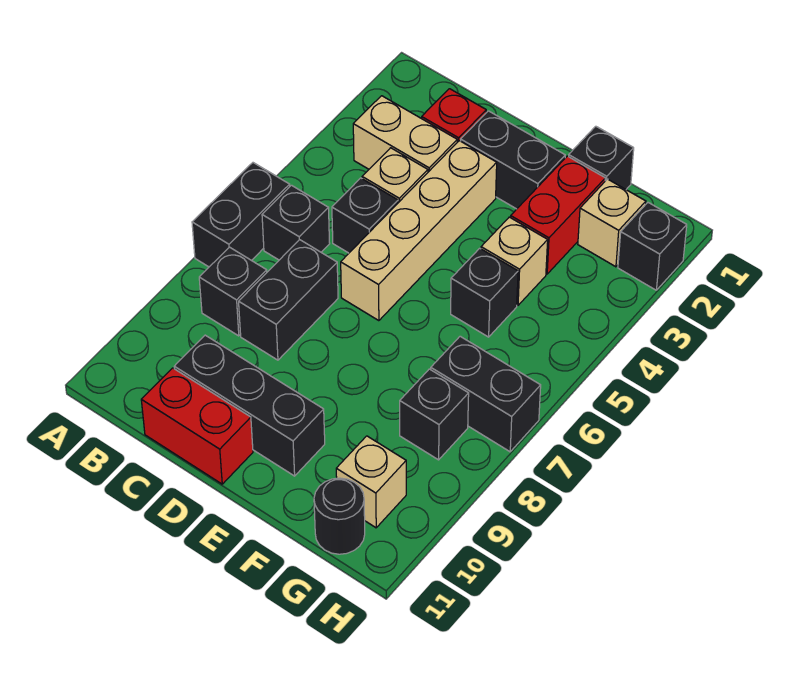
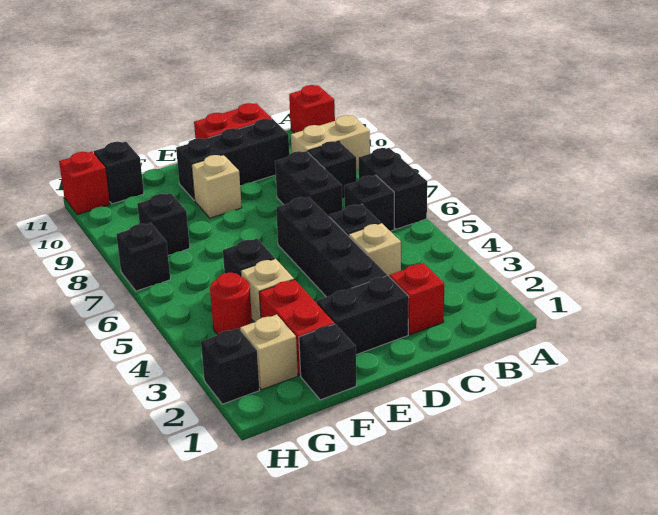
none -> red 1x1 brick [289,85,335,133]
tan 1x2 brick [353,96,457,172] -> tan 1x2 brick moved to [291,115,370,171]
tan 1x4 brick [341,141,497,321] -> black 1x4 brick [276,197,387,297]
none -> red 1x1 round brick [210,272,252,334]
black 1x2 brick [431,336,541,452] -> black 1x1 brick [116,223,170,291]
tan 1x1 brick [336,436,406,528] -> tan 1x1 brick moved to [192,155,242,218]
black 1x1 round brick [314,478,365,554] -> black 1x1 brick [94,142,144,204]
none -> red 1x1 brick [59,152,110,215]

